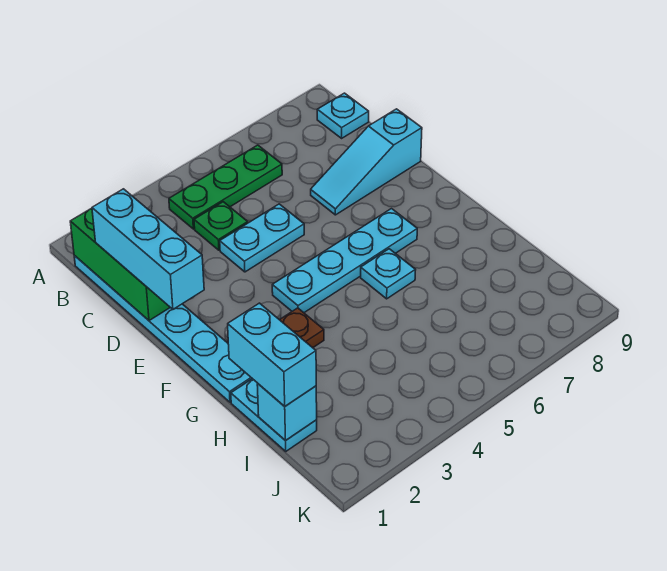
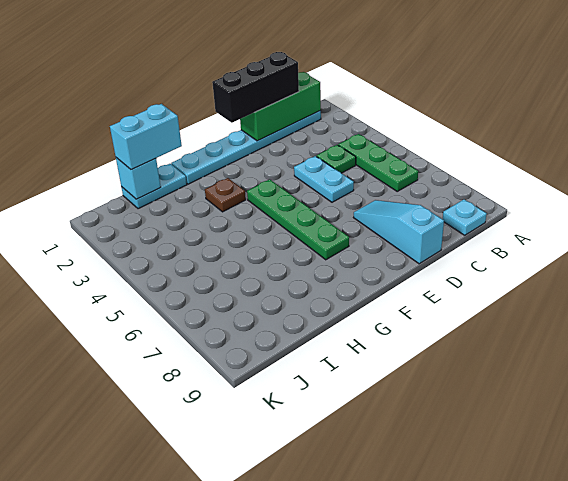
cyan 1x3 brick [92,189,204,309] -> black 1x3 brick [212,52,299,123]
cyan 1x4 plate [272,209,417,313] -> green 1x4 plate [247,179,349,260]
cyan 1x1 plate [361,249,415,299] -> none

